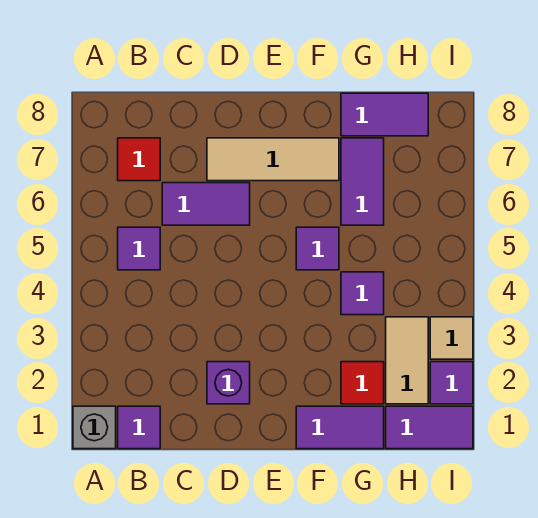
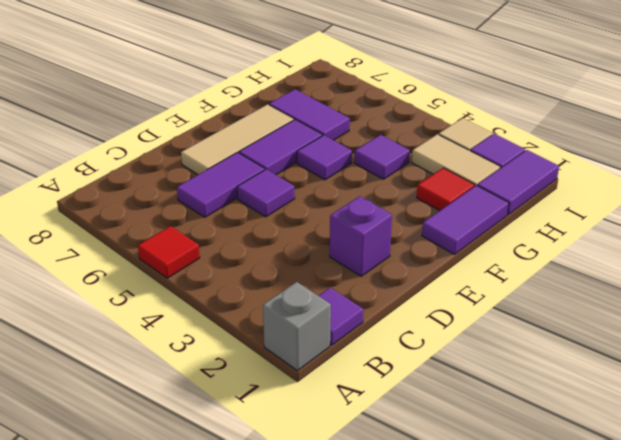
purple 1x1 tile [118,227,160,270] -> purple 1x1 tile moved to [237,169,295,217]
red 1x1 tile [118,138,160,181] -> red 1x1 tile moved to [138,226,200,278]
purple 1x2 tile [341,93,428,136] -> purple 1x2 tile moved to [239,119,322,175]

